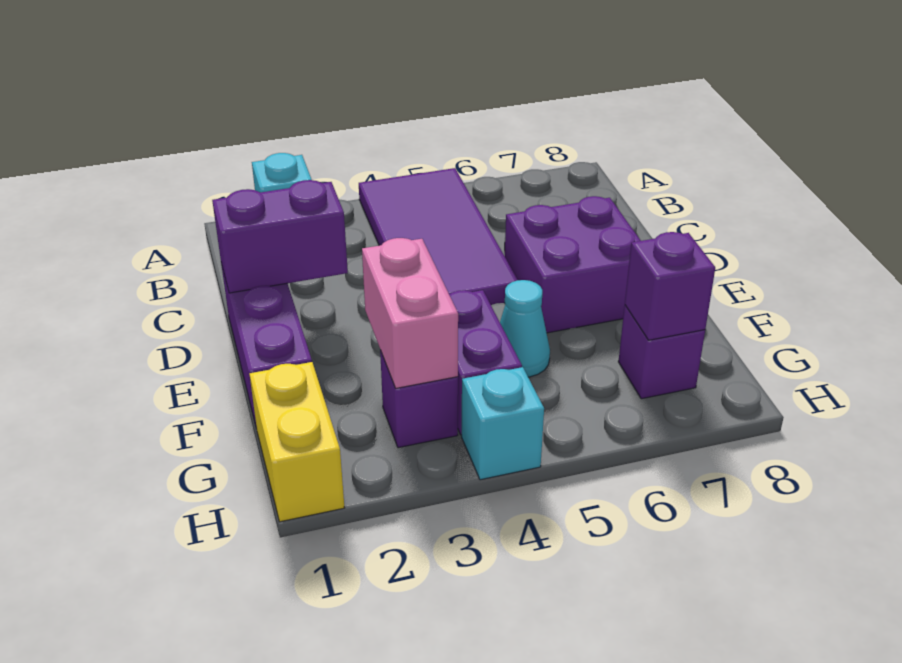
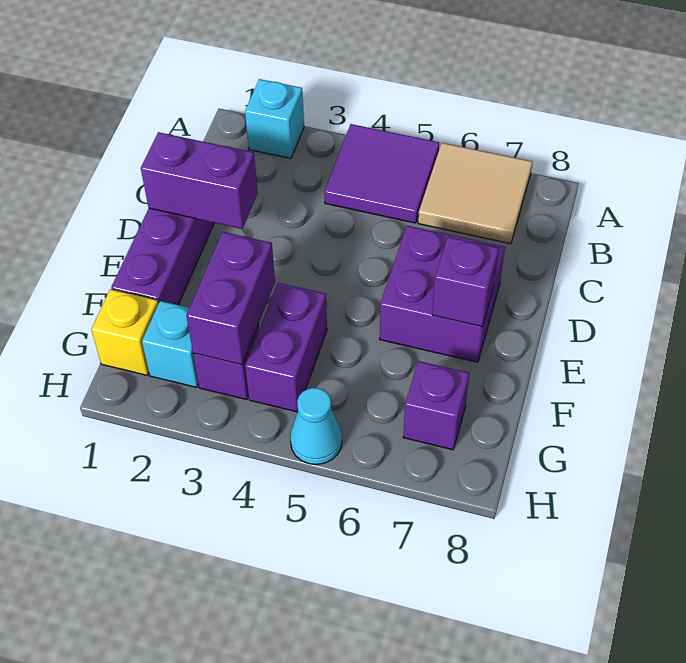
purple 2x4 tile [359,168,518,305] -> purple 2x2 tile [324,124,439,223]
none -> tan 2x2 tile [418,143,532,244]
pink 1x2 brick [362,238,458,388] -> purple 1x2 brick [186,232,275,365]
cyan 1x1 cone [500,280,550,377] -> cyan 1x1 cone moved to [290,388,342,465]
yellow 1x2 brick [249,362,345,522] -> yellow 1x1 brick [91,289,158,375]
purple 1x1 brick [625,232,715,340] -> purple 1x1 brick moved to [432,237,499,327]
cyan 1x1 brick [462,367,544,480] -> cyan 1x1 brick moved to [142,301,199,387]

